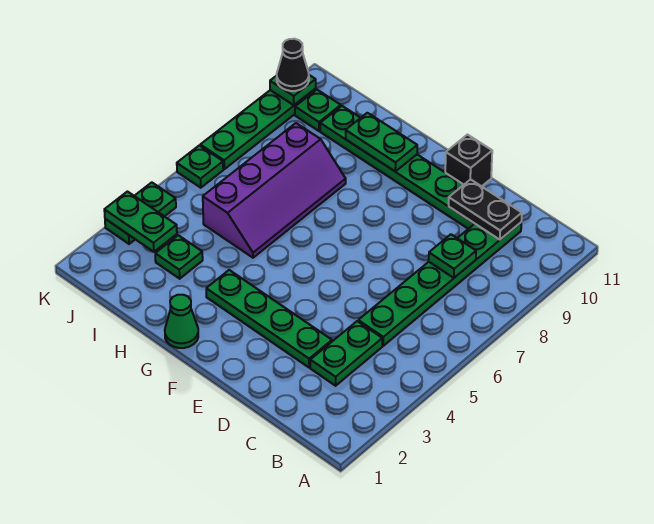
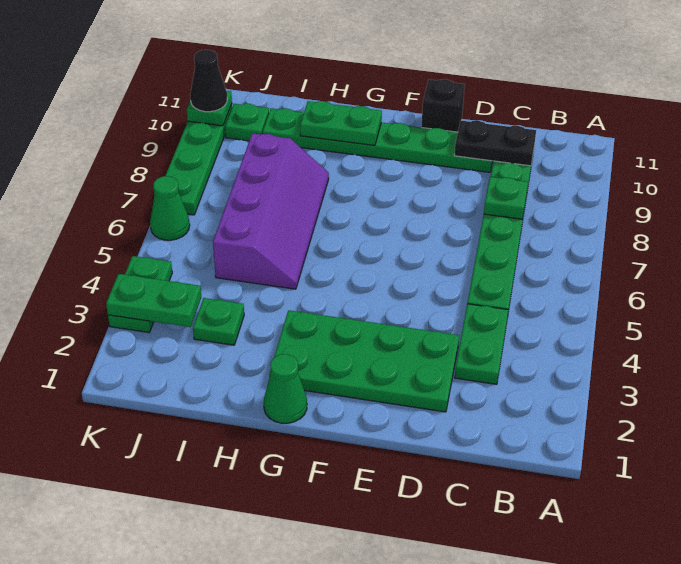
green 1x4 plate [206,270,332,367] -> green 2x4 plate [269,310,459,412]
green 1x1 plate [177,145,223,188] -> green 1x1 cone [150,176,190,240]

